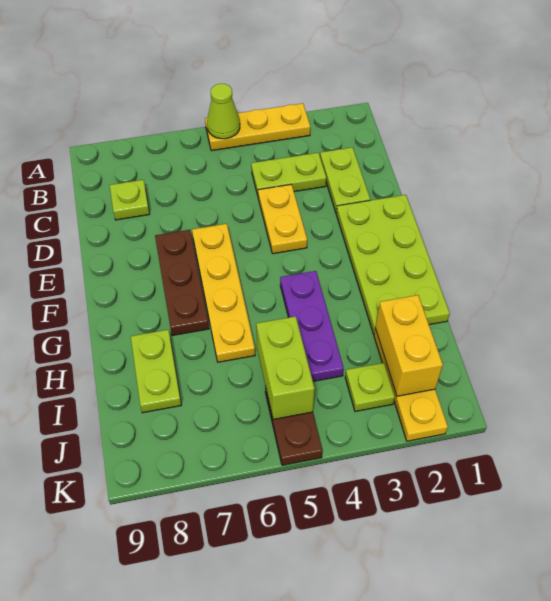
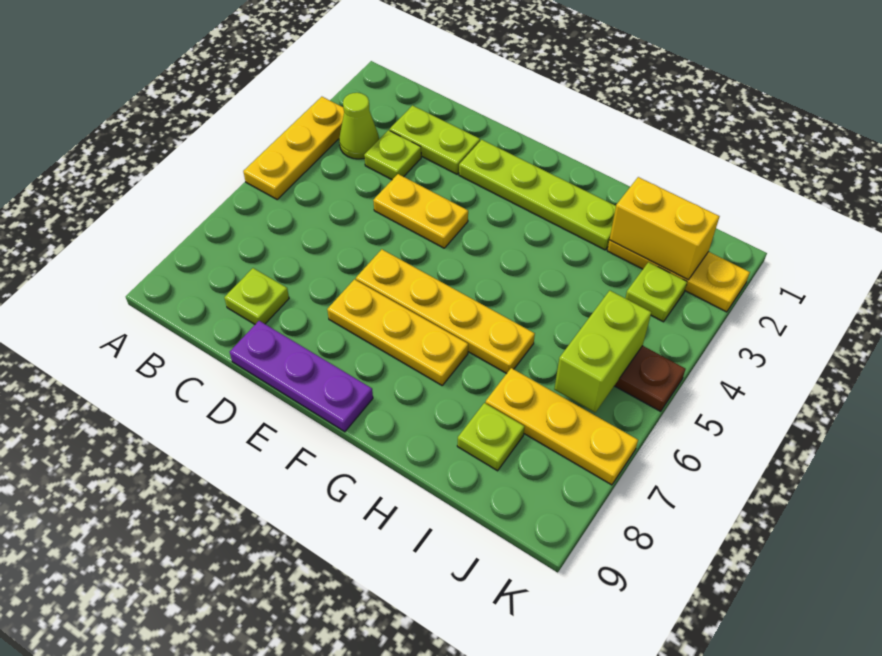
lime 1x1 cone [207,84,240,139] -> lime 1x1 cone moved to [339,93,379,159]
lime 1x2 plate [251,153,326,195] -> lime 1x1 plate [364,130,421,180]
lime 2x4 plate [336,195,450,334] -> lime 1x4 plate [459,140,616,250]
brown 1x3 plate [155,230,209,336] -> yellow 1x3 plate [327,279,468,385]
purple 1x3 plate [280,271,344,381] -> purple 1x3 plate moved to [230,321,373,432]
lime 1x2 plate [131,330,181,413] -> lime 1x1 plate [457,403,525,471]
lime 1x2 brick [256,316,315,419] -> lime 1x2 brick turned to [554,291,651,412]
none -> yellow 1x3 plate [485,368,638,485]

